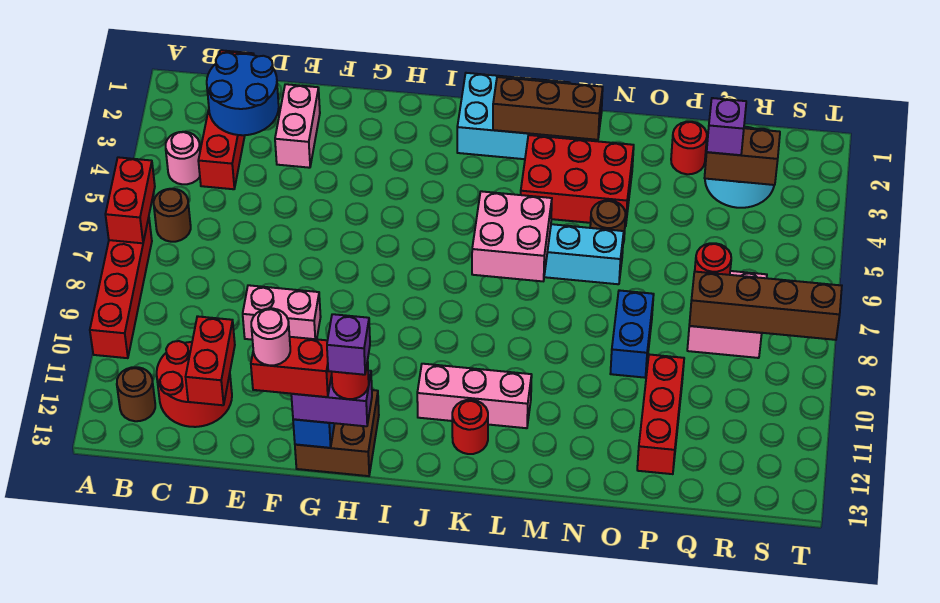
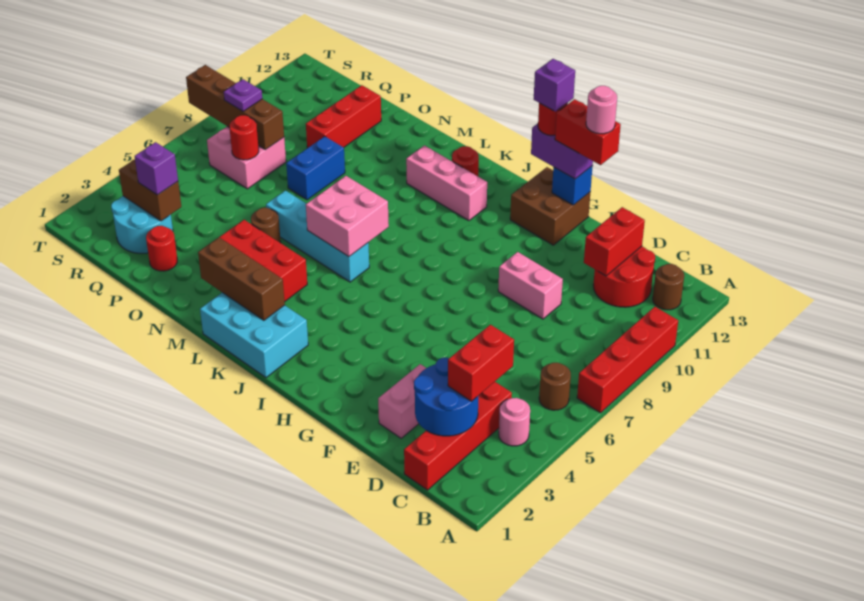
red 1x2 brick [105,157,155,243] -> red 1x2 brick moved to [448,325,514,401]
none -> purple 1x1 plate [224,79,262,111]

